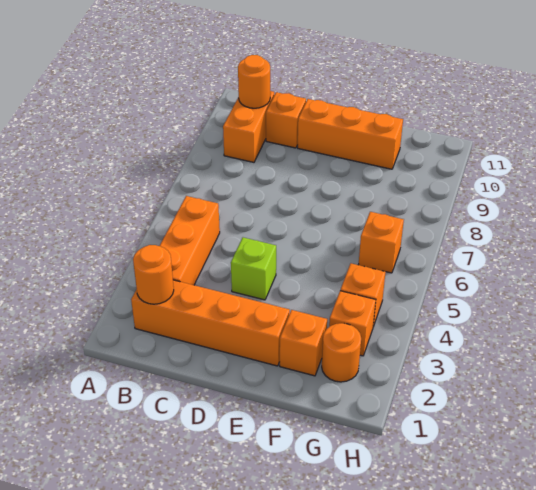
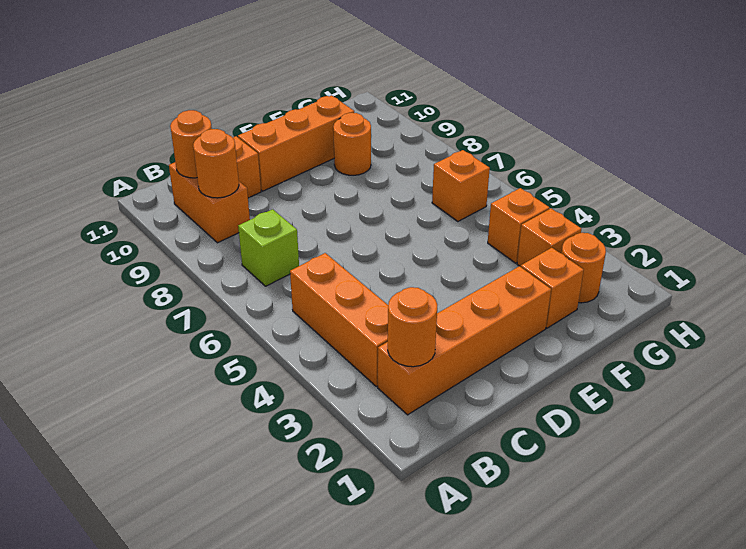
none -> orange 1x1 round brick [193,129,239,198]
lime 1x1 brick [231,237,276,300] -> lime 1x1 brick moved to [238,209,299,286]
none -> orange 1x1 round brick [333,113,371,175]

